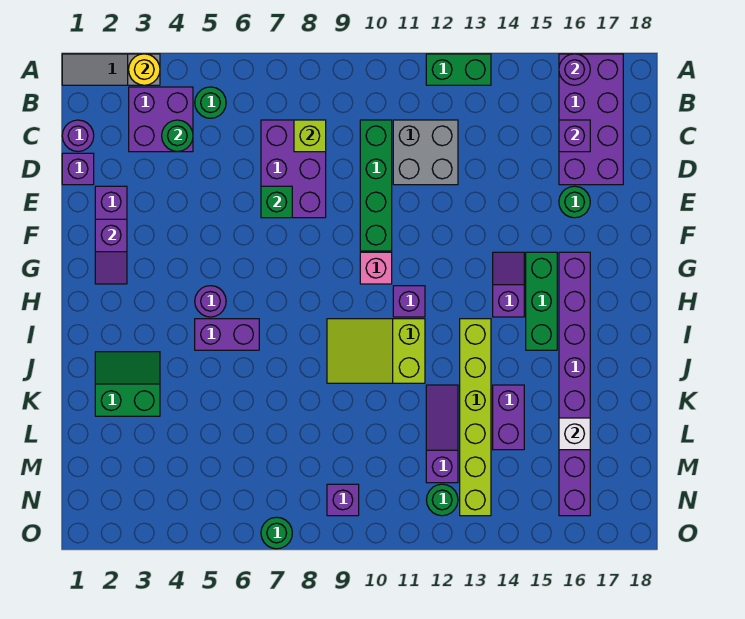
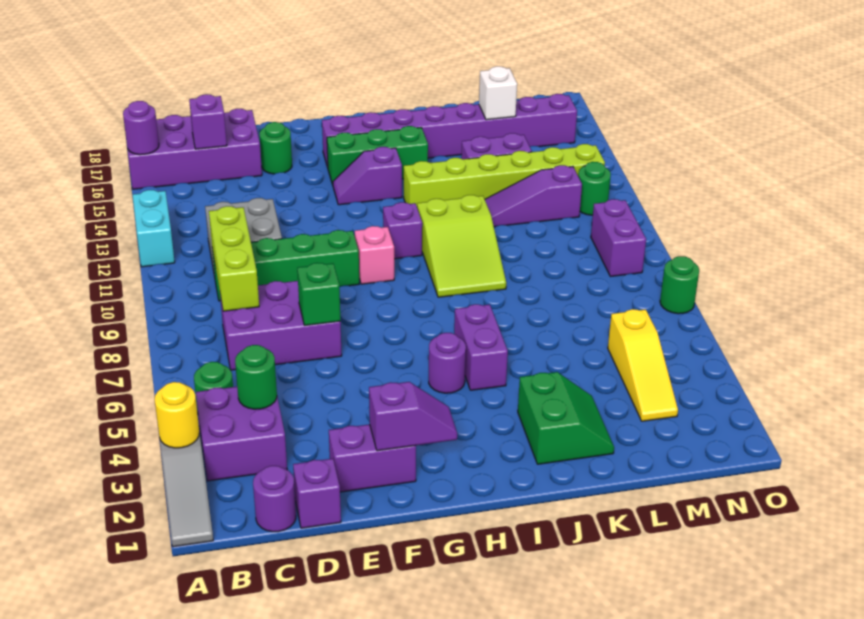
green 1x2 brick [426,54,491,85] -> cyan 1x2 brick [132,190,175,267]
lime 1x1 brick [294,120,326,152] -> lime 1x3 brick [209,206,259,311]
green 2x2 slope [95,352,160,416] -> green 2x2 slope turned to [518,372,614,464]
none -> yellow 1x3 slope [608,309,678,421]
purple 1x1 brick [327,484,359,516] -> purple 1x2 brick [591,199,646,277]

